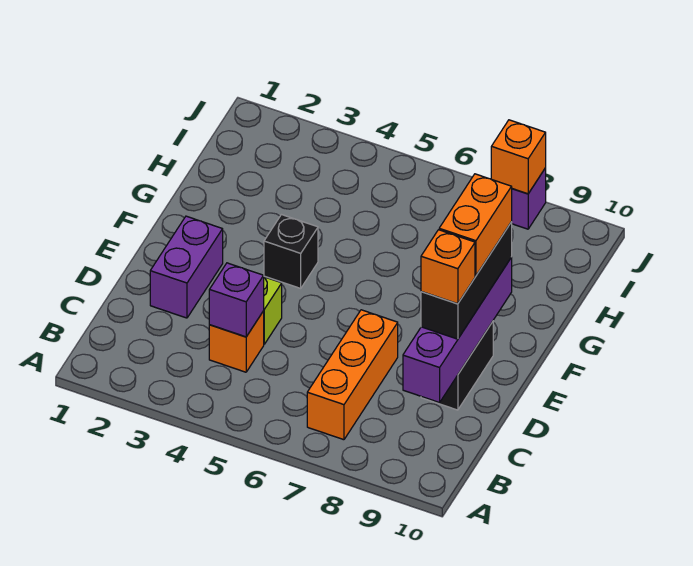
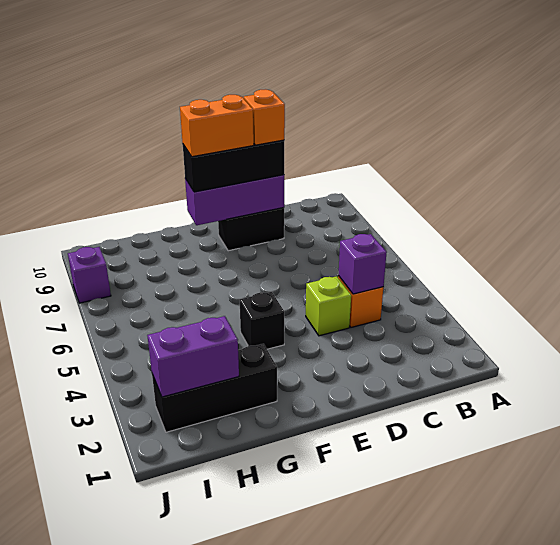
orange 1x3 brick [307,310,398,440] -> none
purple 1x4 brick [403,257,512,403] -> purple 1x3 brick [185,175,284,225]
purple 1x2 brick [150,216,223,318] -> purple 1x2 brick moved to [147,316,239,397]
none -> black 1x3 brick [152,344,277,432]
orange 1x1 brick [491,120,546,194] -> none

